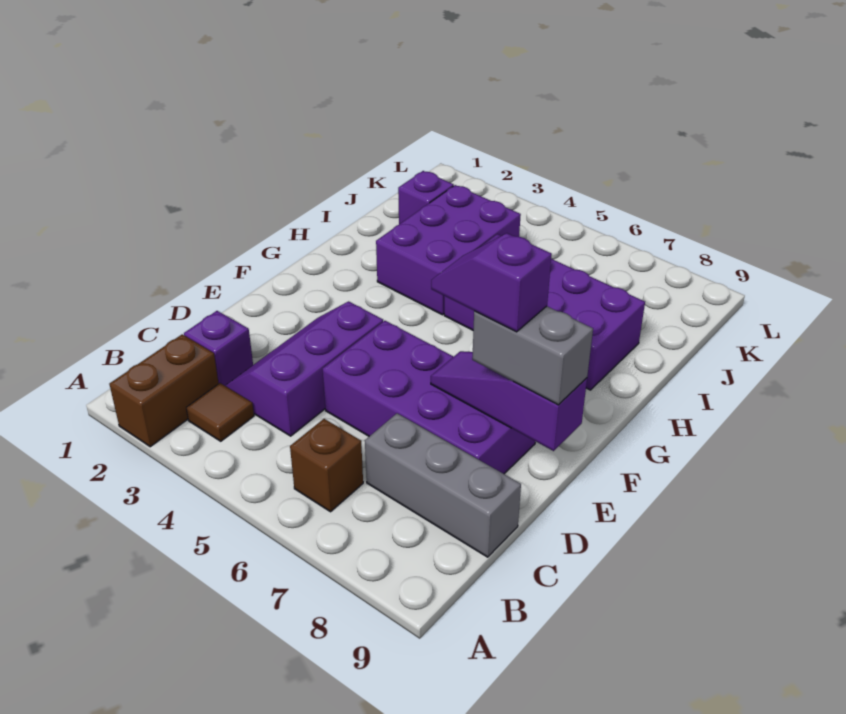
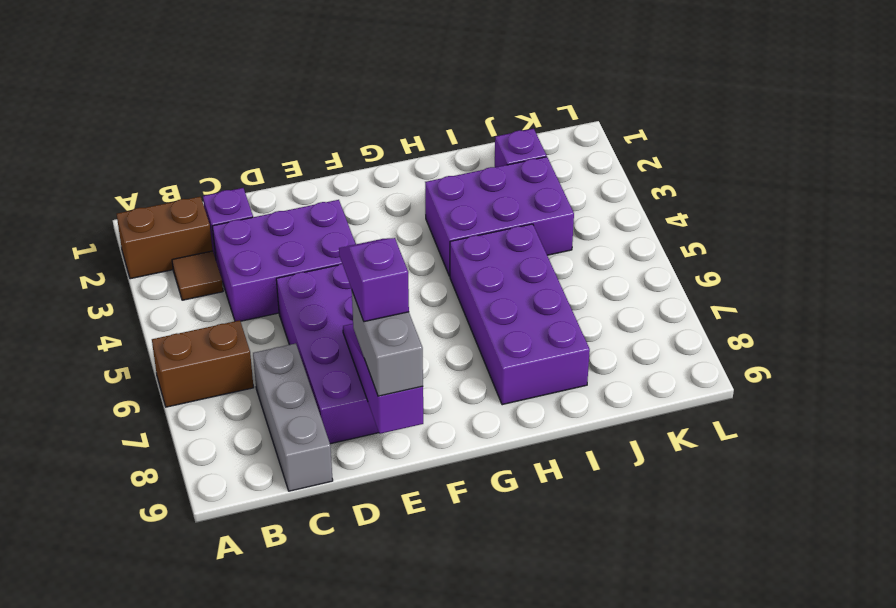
brown 1x1 brick [290,419,363,512] -> brown 1x2 brick [152,320,254,407]
purple 2x3 slope [225,301,383,436] -> purple 2x3 brick [212,200,355,321]

